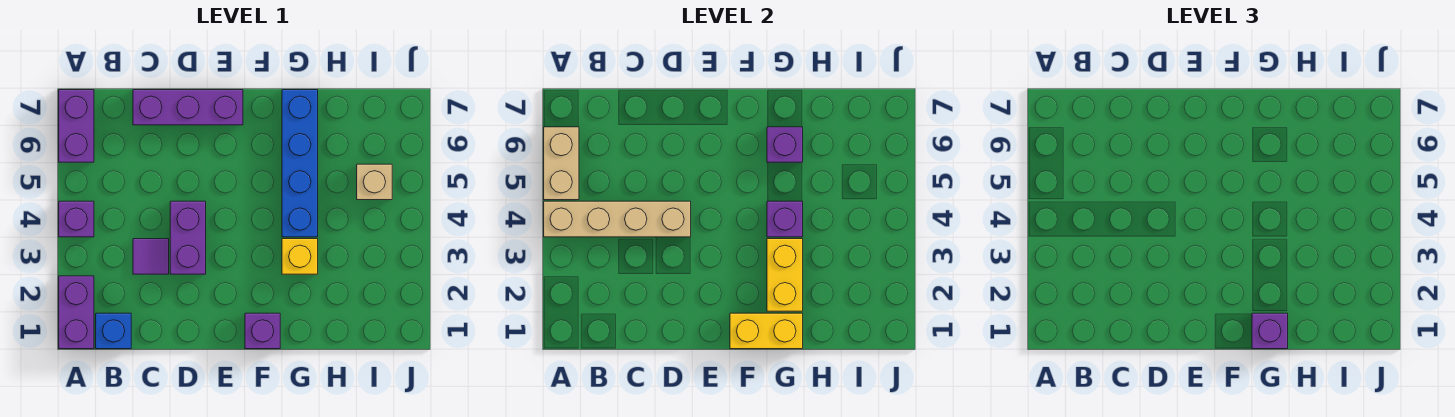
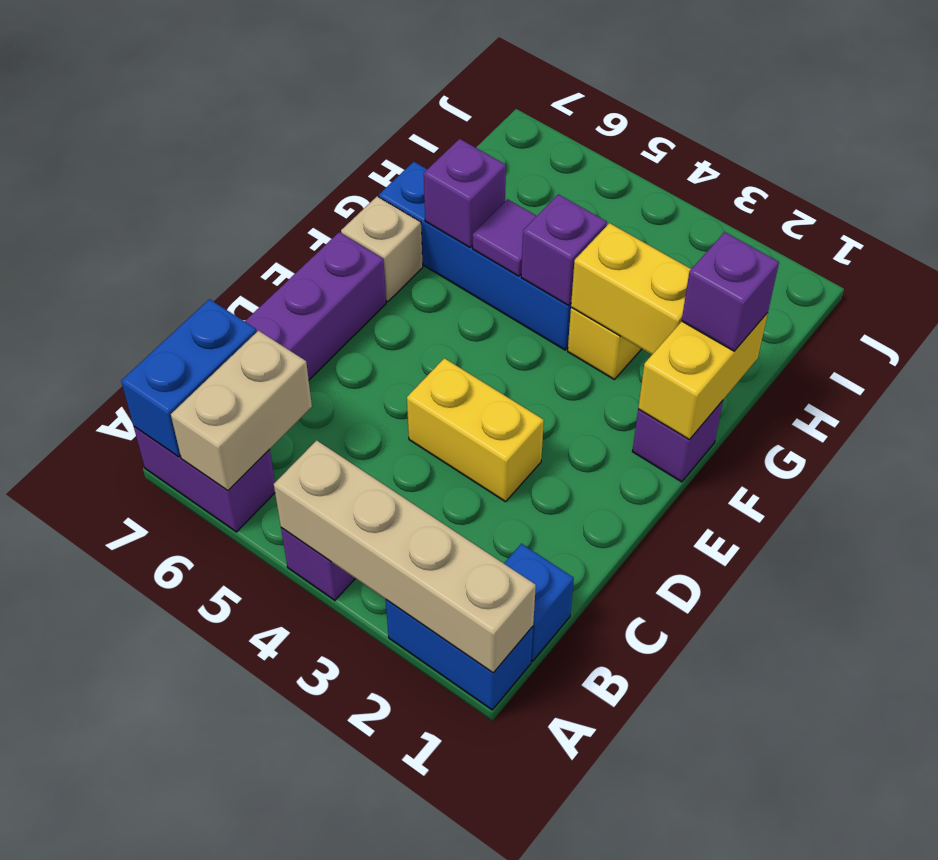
purple 1x2 brick [59,276,94,349] -> blue 1x2 brick [386,600,533,710]
tan 1x4 brick [544,201,691,237] -> tan 1x4 brick turned to [274,440,536,673]
tan 1x2 brick [544,127,579,200] -> tan 1x2 brick turned to [171,331,312,491]
none -> blue 1x2 brick [121,299,256,457]
purple 1x1 tile [133,239,169,274] -> purple 1x1 tile moved to [473,199,536,276]
purple 1x2 brick [170,201,206,274] -> yellow 1x2 brick [407,358,544,502]
tan 1x1 brick [357,164,392,200] -> tan 1x1 brick moved to [341,196,423,302]

